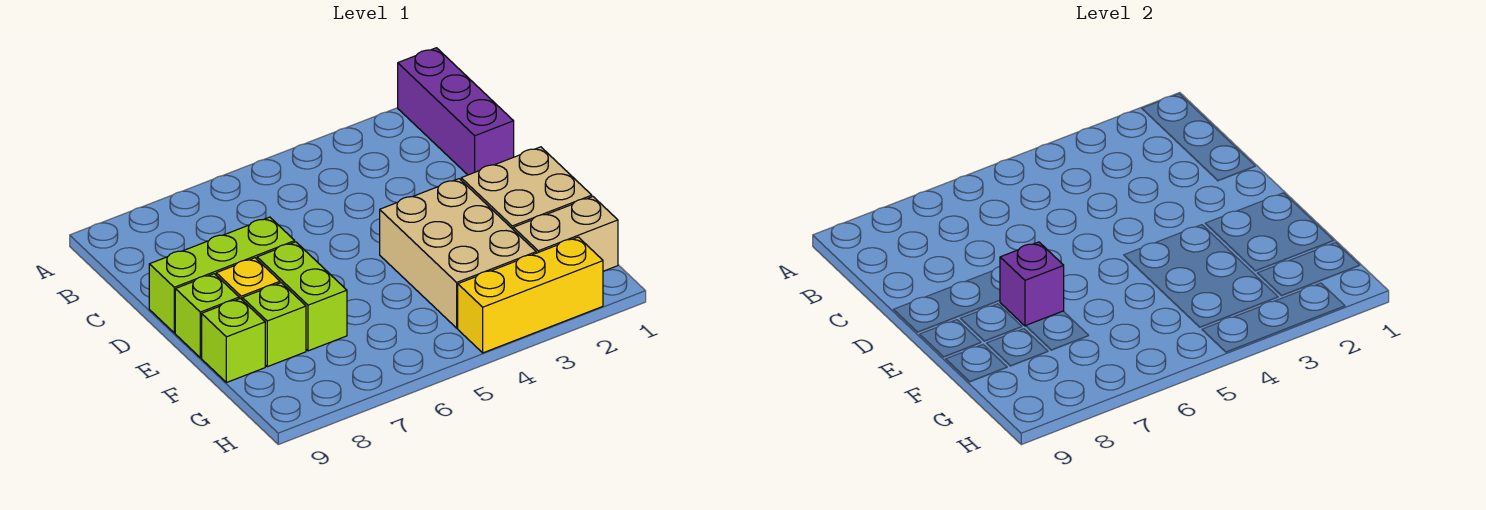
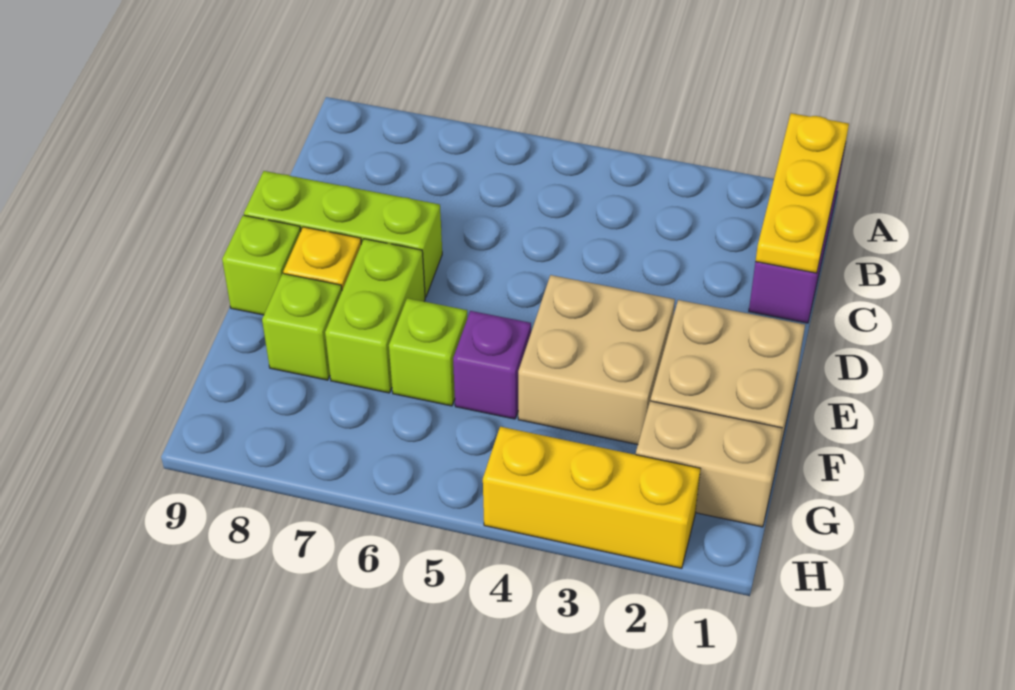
none -> yellow 1x3 plate [755,113,849,273]
tan 2x3 brick [380,179,536,328] -> tan 2x2 brick [518,275,675,445]
purple 1x1 brick [1000,242,1064,326] -> purple 1x1 brick moved to [453,311,531,419]
lime 1x1 brick [202,298,265,383] -> lime 1x1 brick moved to [389,298,467,406]

